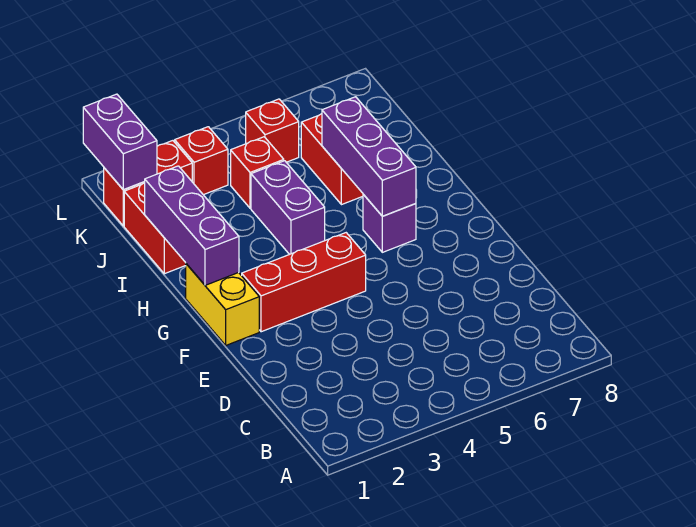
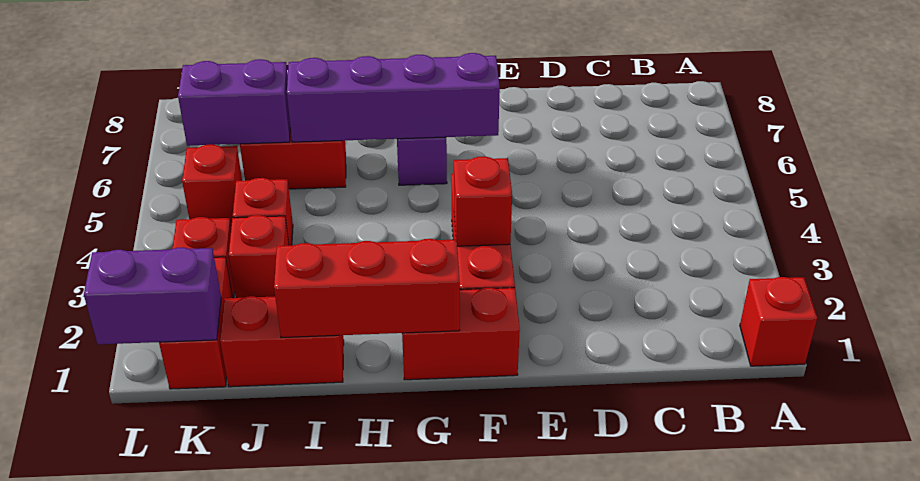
none -> red 1x1 brick [740,277,817,366]
yellow 1x2 brick [186,264,259,345] -> red 1x2 brick [402,288,520,380]
none -> red 1x1 brick [454,156,512,246]
purple 1x3 brick [144,166,239,285] -> red 1x3 brick [274,239,460,338]
purple 1x3 brick [322,97,416,216] -> purple 1x4 brick [287,53,500,142]
purple 1x2 brick [251,161,325,254] -> purple 1x2 brick moved to [178,59,291,146]
none -> red 1x1 brick [229,215,289,298]

